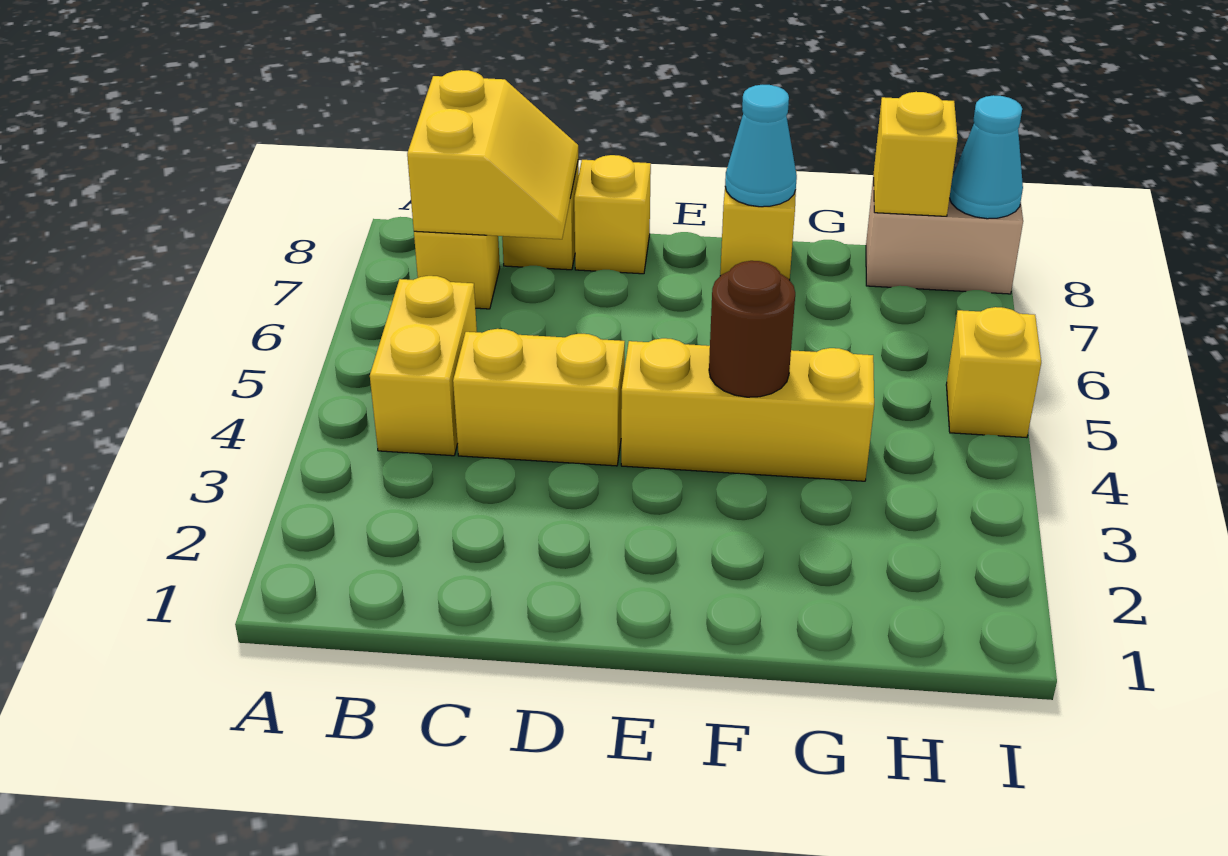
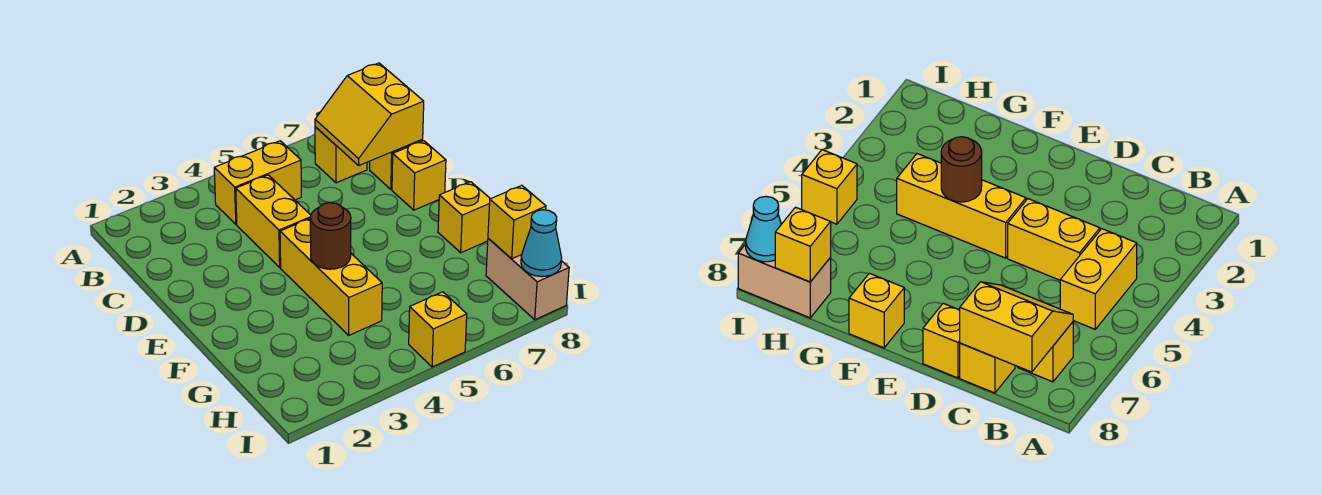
yellow 2x2 slope [407,70,578,239] -> yellow 2x2 slope turned to [315,63,424,165]
cyan 1x1 cone [725,85,797,207] -> none

